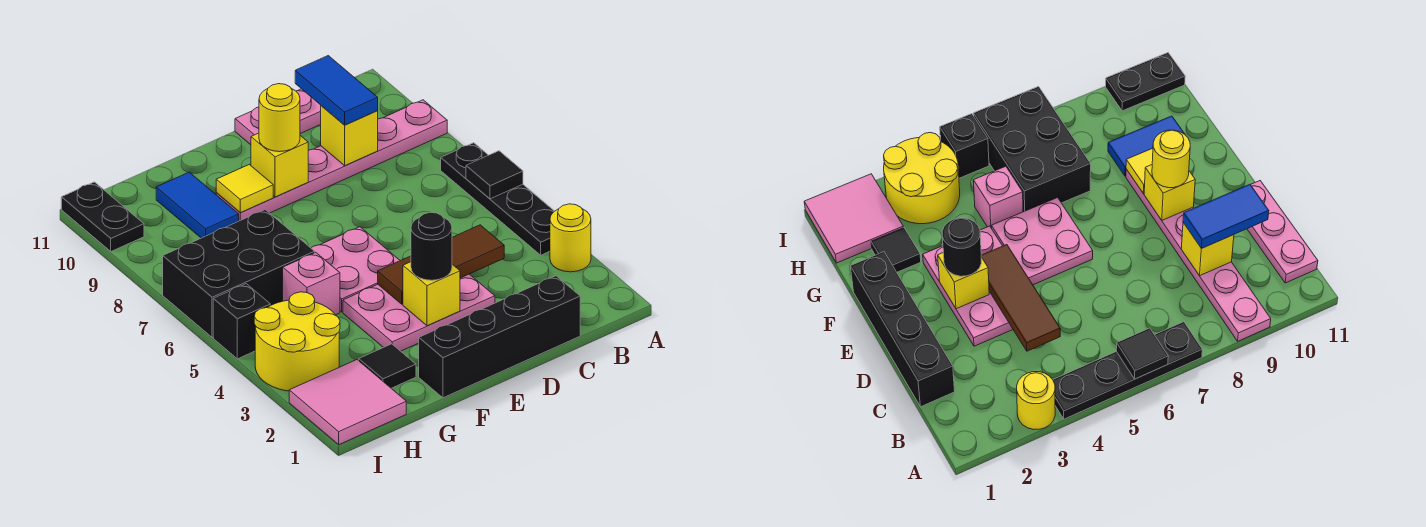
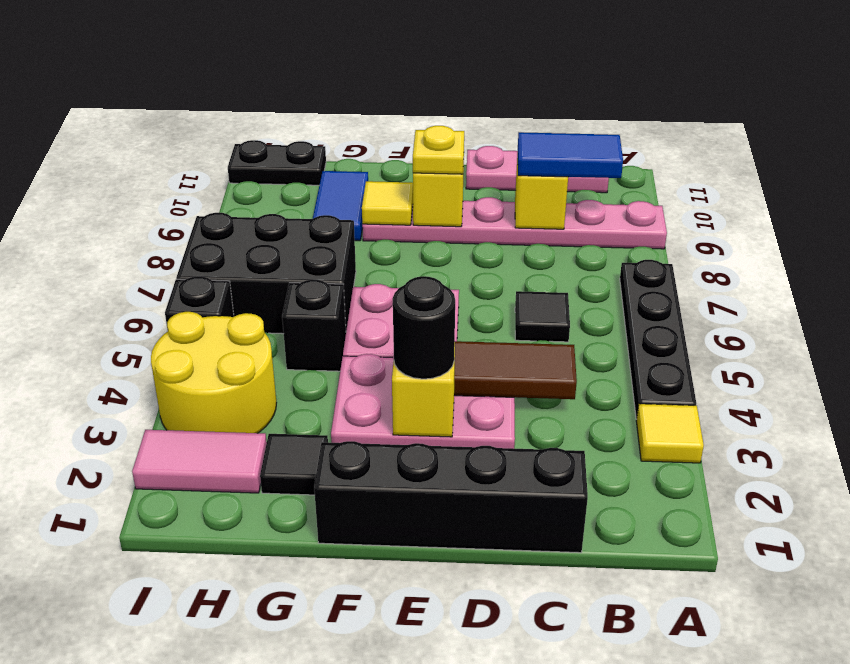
yellow 1x1 round brick [550,204,591,272] -> yellow 1x1 tile [636,404,704,463]
black 1x1 tile [466,151,523,199] -> black 1x1 tile moved to [515,291,570,342]
blue 1x2 tile [295,56,378,125] -> blue 1x2 tile turned to [518,132,623,178]
yellow 1x1 round brick [259,84,300,152] -> yellow 1x1 plate [413,126,464,174]
pink 1x1 brick [283,252,340,315] -> black 1x1 brick [282,280,346,371]
pink 2x2 tile [289,360,406,445] -> pink 1x2 tile [132,430,267,493]
black 1x2 plate [61,182,144,251] -> black 1x2 plate turned to [228,140,326,185]

